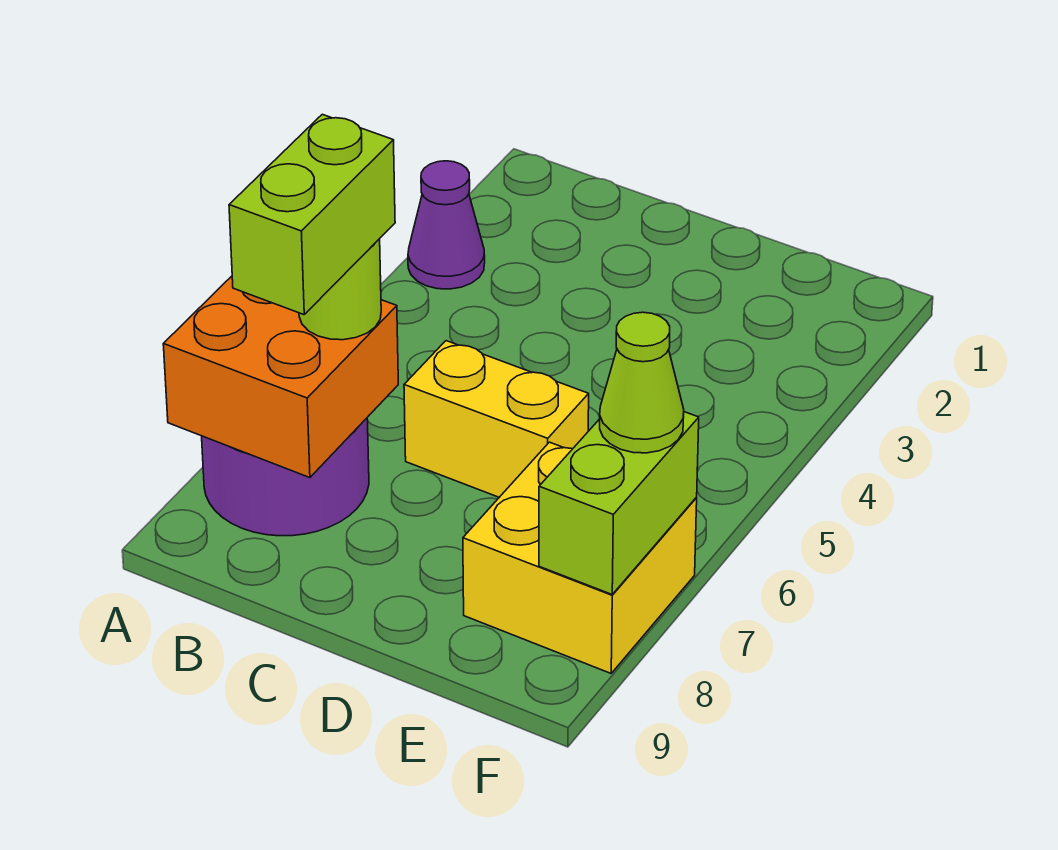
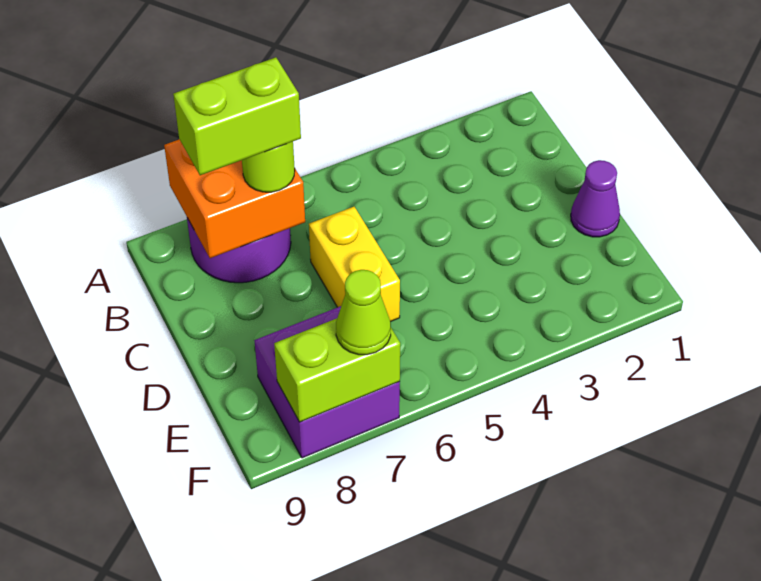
purple 1x1 cone [408,161,485,289] -> purple 1x1 cone moved to [571,160,620,237]
yellow 2x2 brick [463,442,697,673] -> purple 2x2 brick [254,306,400,458]

